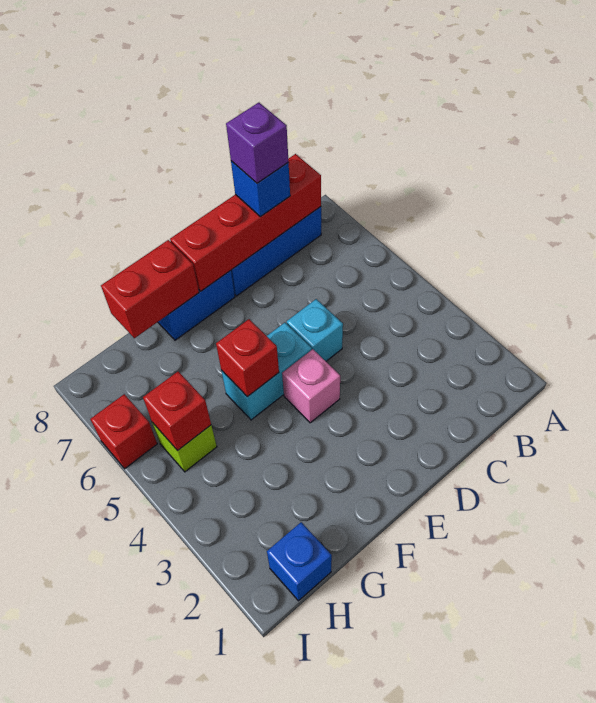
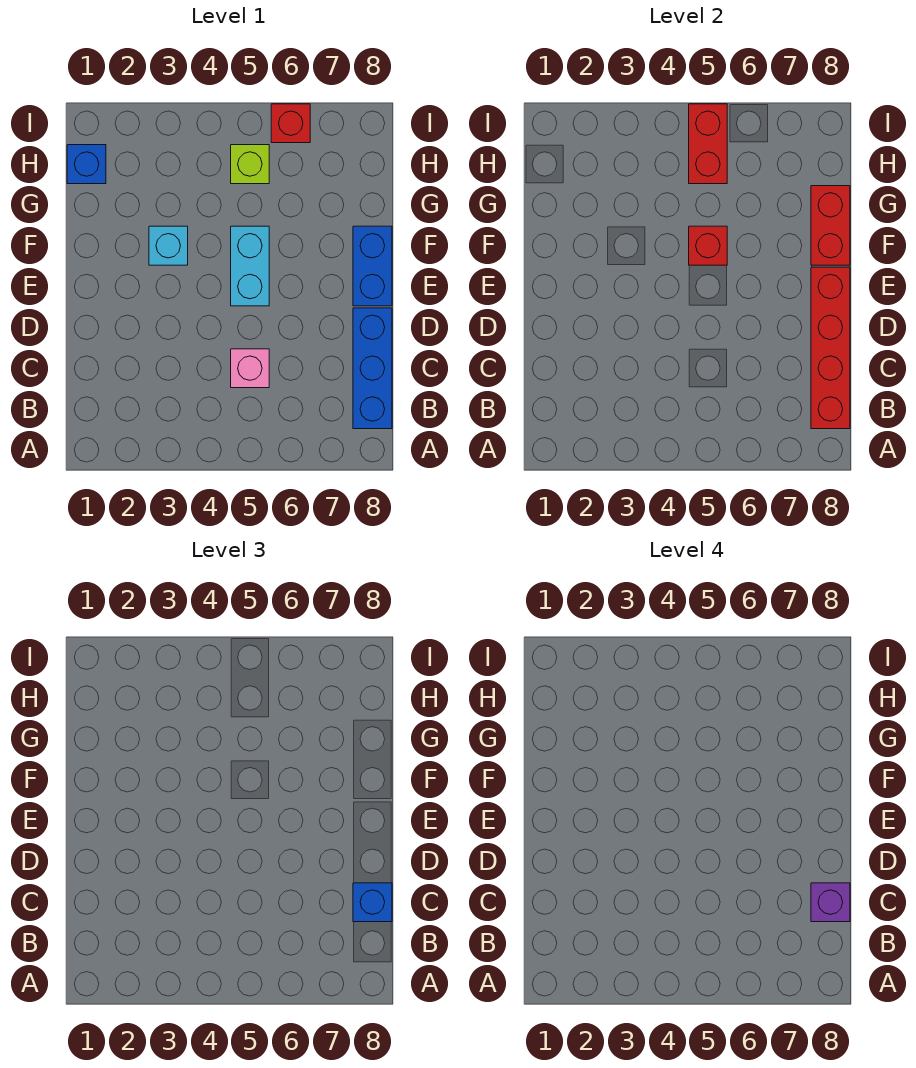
cyan 1x1 brick [287,299,343,361] -> cyan 1x1 brick moved to [149,226,188,265]
pink 1x1 brick [282,349,340,423] -> pink 1x1 brick moved to [231,349,269,388]
red 1x1 brick [143,372,211,450] -> red 1x2 brick [689,104,727,184]

